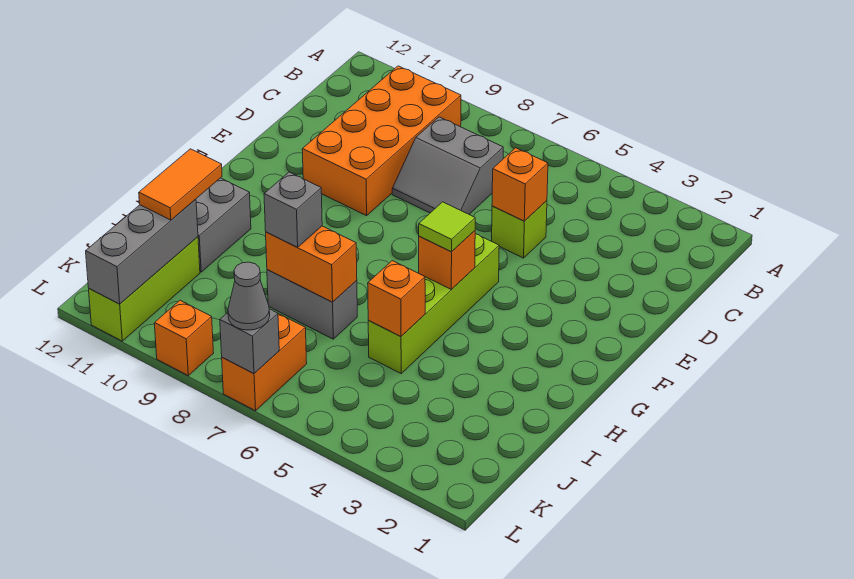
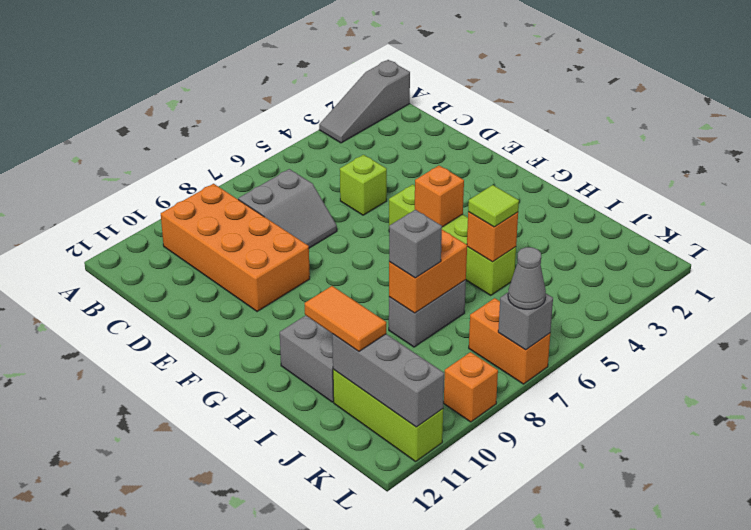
none -> grey 1x3 slope [319,60,410,143]
orange 1x1 brick [492,148,548,221] -> none
lime 1x1 tile [419,202,475,252] -> lime 1x1 tile moved to [468,185,519,227]

